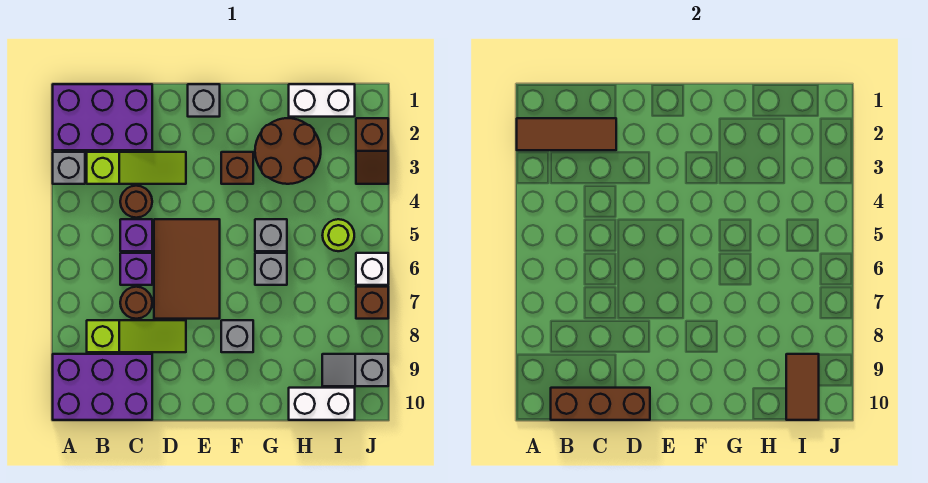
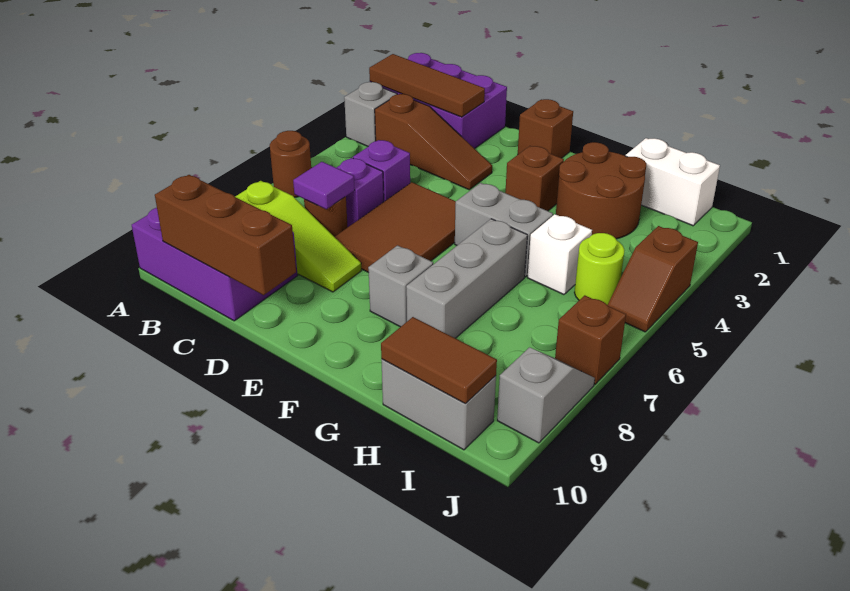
lime 1x3 slope [87,152,186,184] -> brown 1x3 slope [375,94,492,190]
brown 1x1 round brick [120,186,152,218] -> brown 1x1 round brick moved to [270,131,311,197]
none -> purple 1x1 tile [293,162,354,209]
grey 1x1 brick [188,84,220,117] -> brown 1x1 brick [518,99,573,158]
grey 1x1 brick [255,219,287,251] -> grey 1x2 brick [455,183,553,277]
grey 1x1 brick [255,253,287,285] -> grey 1x3 brick [406,219,527,338]
white 1x2 brick [289,388,355,420] -> grey 1x2 brick [381,359,496,450]
grey 1x2 slope [322,354,388,386] -> grey 1x2 slope turned to [497,348,595,443]
brown 1x2 tile [786,354,819,420] -> brown 1x2 tile turned to [381,317,497,403]
brown 1x2 slope [356,118,388,184] -> brown 1x2 slope moved to [608,226,698,332]
white 1x1 brick [356,253,388,285] -> white 1x1 brick moved to [528,214,592,295]

